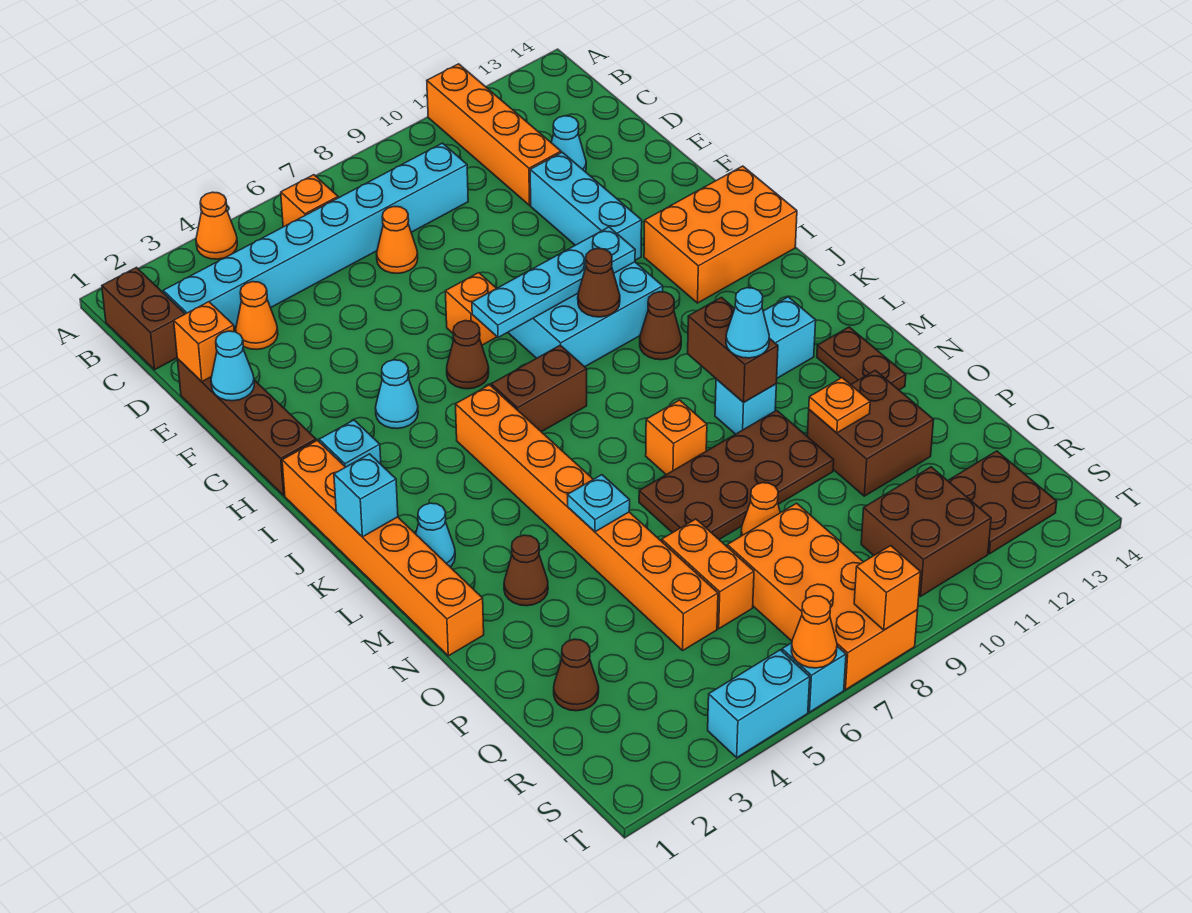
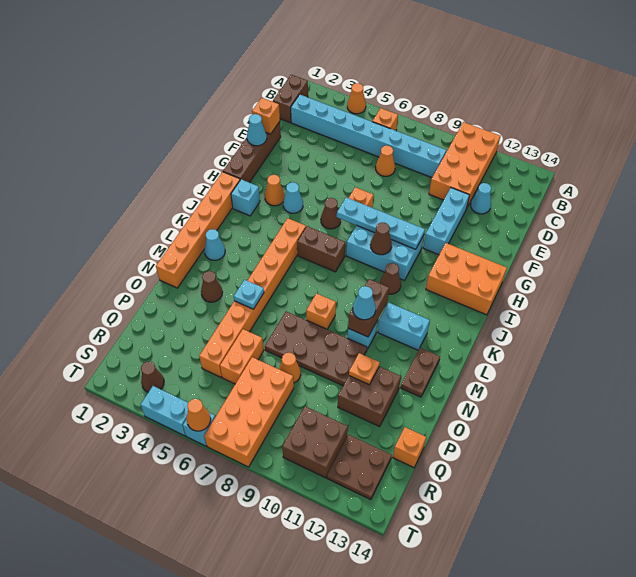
orange 1x4 brick [427,64,561,205] -> orange 2x4 brick [429,122,500,207]
orange 1x1 cone [236,282,278,349] -> orange 1x1 cone moved to [265,175,285,206]
cyan 1x1 brick [334,454,398,537] -> none
brown 1x1 cone [554,639,599,711] -> brown 1x1 cone moved to [141,362,164,392]
orange 1x1 brick [854,546,921,630] -> orange 1x1 brick moved to [393,427,426,468]

